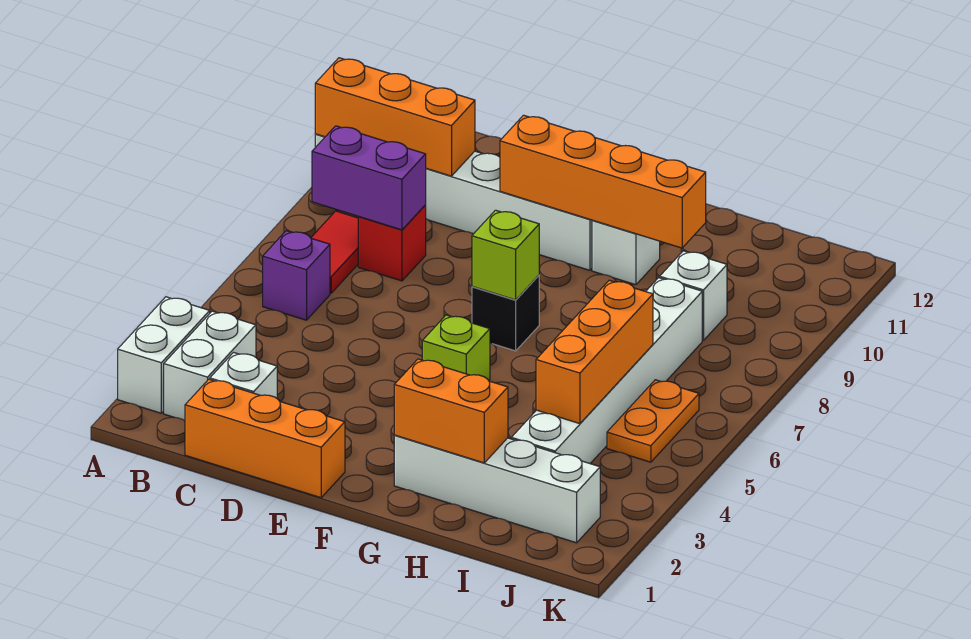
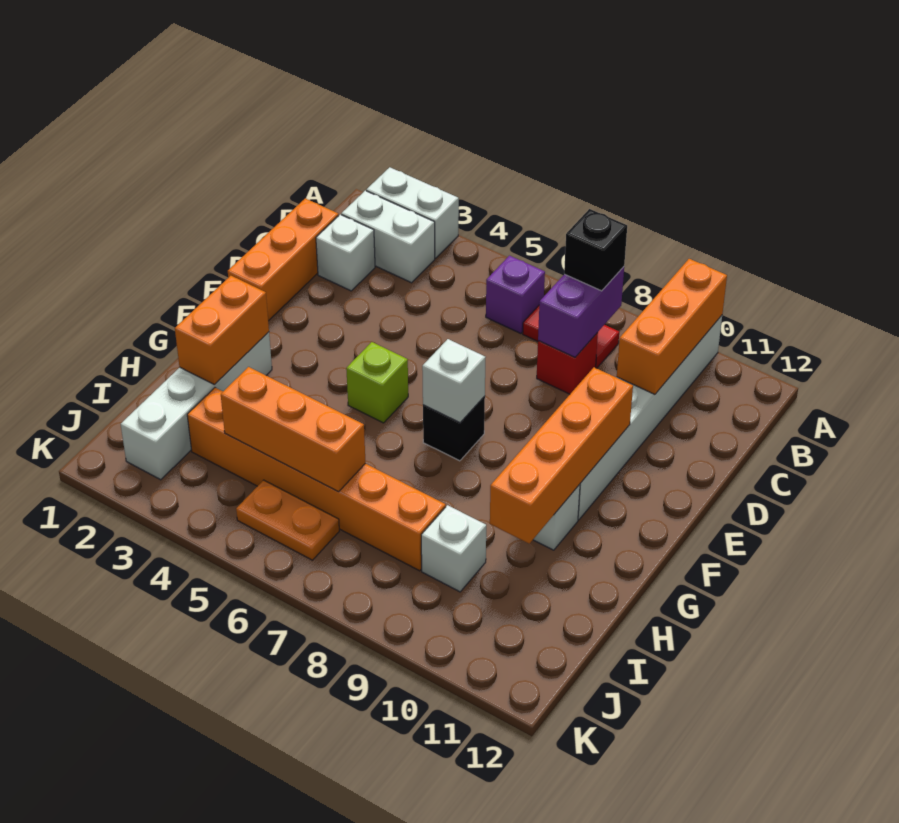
none -> black 1x1 brick [564,209,627,291]
lime 1x1 brick [472,210,539,300] -> white 1x1 brick [422,339,486,423]
white 1x6 brick [511,278,702,463] -> orange 1x6 brick [187,388,446,571]

